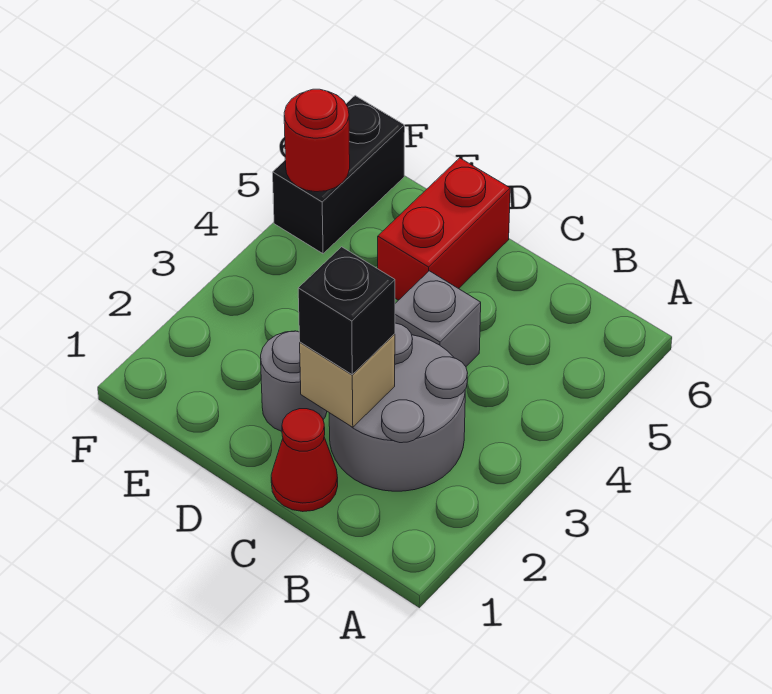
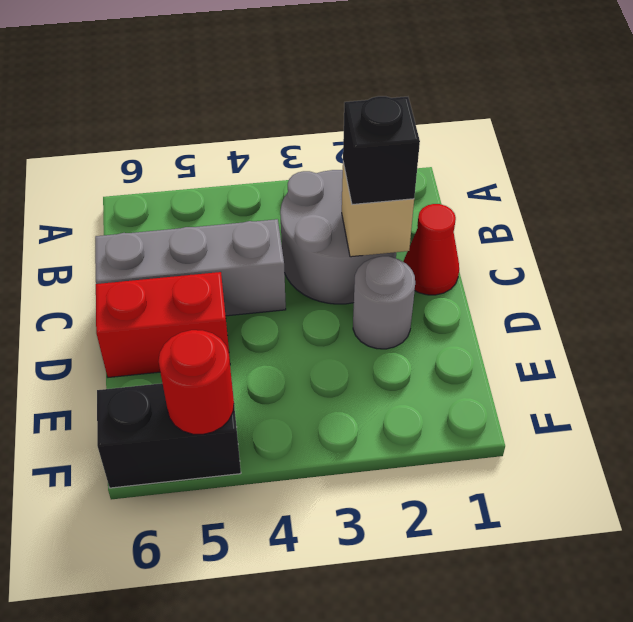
grey 1x1 brick [395,271,481,366] -> grey 1x3 brick [95,219,286,316]

